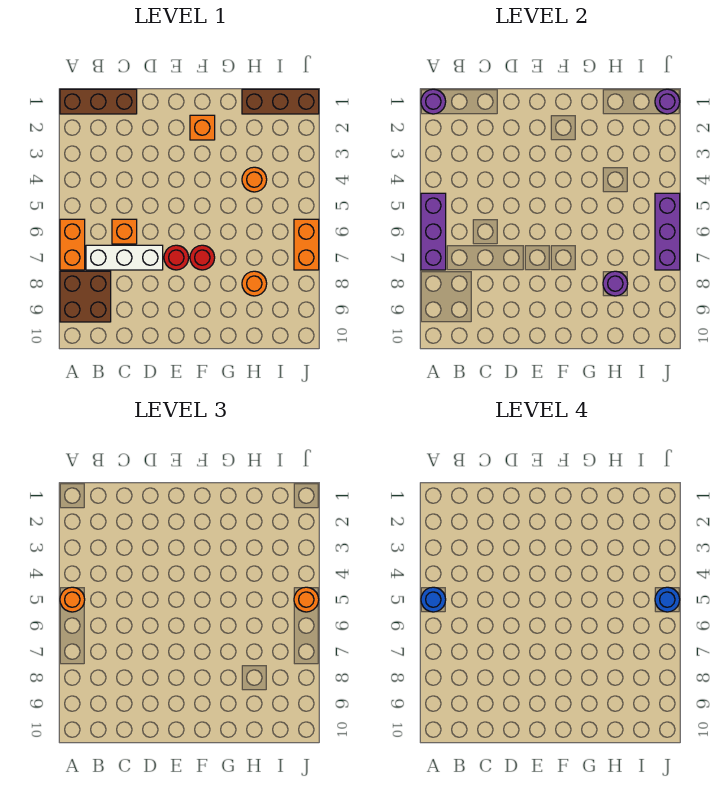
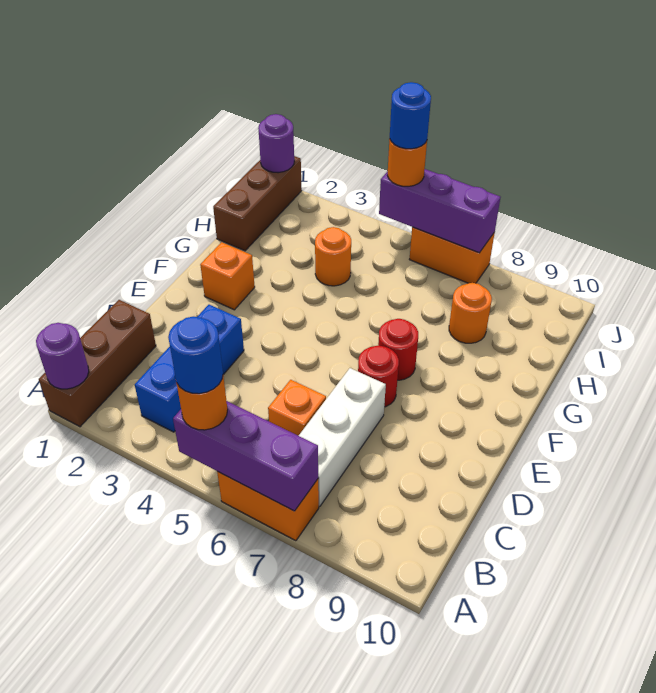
brown 2x2 brick [60,271,111,322] -> none
none -> blue 1x3 brick [135,305,244,432]
purple 1x1 round brick [603,271,628,296] -> none

